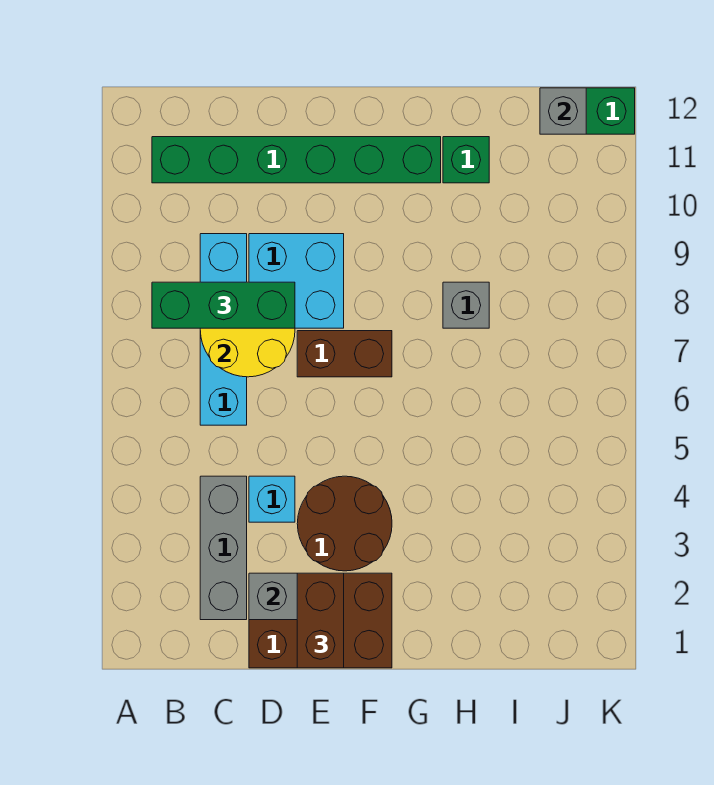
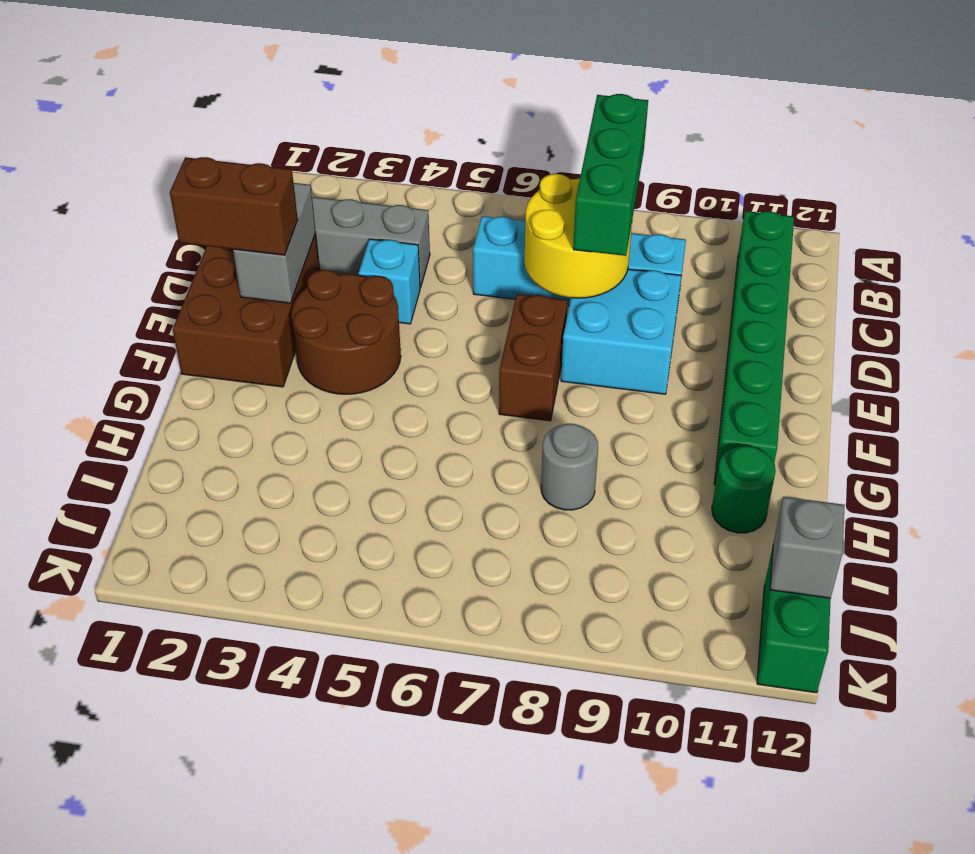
grey 1x1 brick [443,282,489,328] -> grey 1x1 round brick [541,424,598,510]
green 1x1 brick [443,137,489,183] -> green 1x1 round brick [712,446,776,533]

